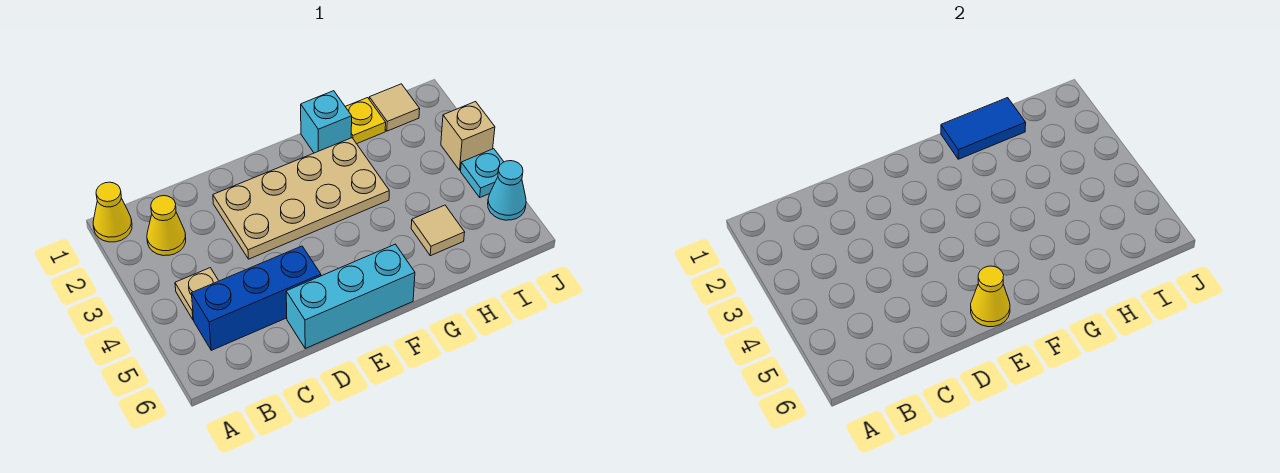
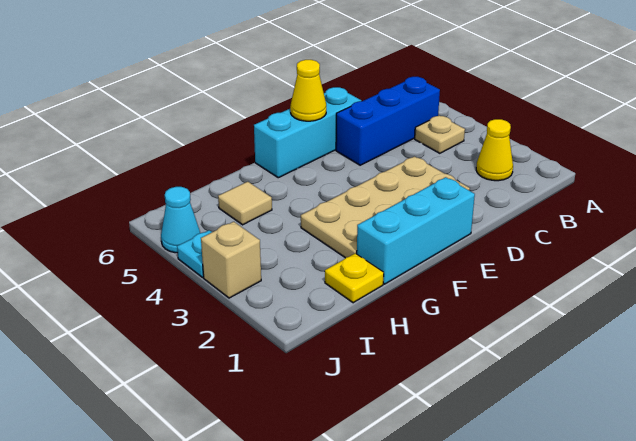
yellow 1x1 cone [93,182,132,242] -> none
cyan 1x1 brick [301,91,352,153] -> cyan 1x3 brick [357,177,475,284]
blue 1x2 tile [941,98,1026,159] -> none
tan 1x1 tile [369,84,420,131] -> none

